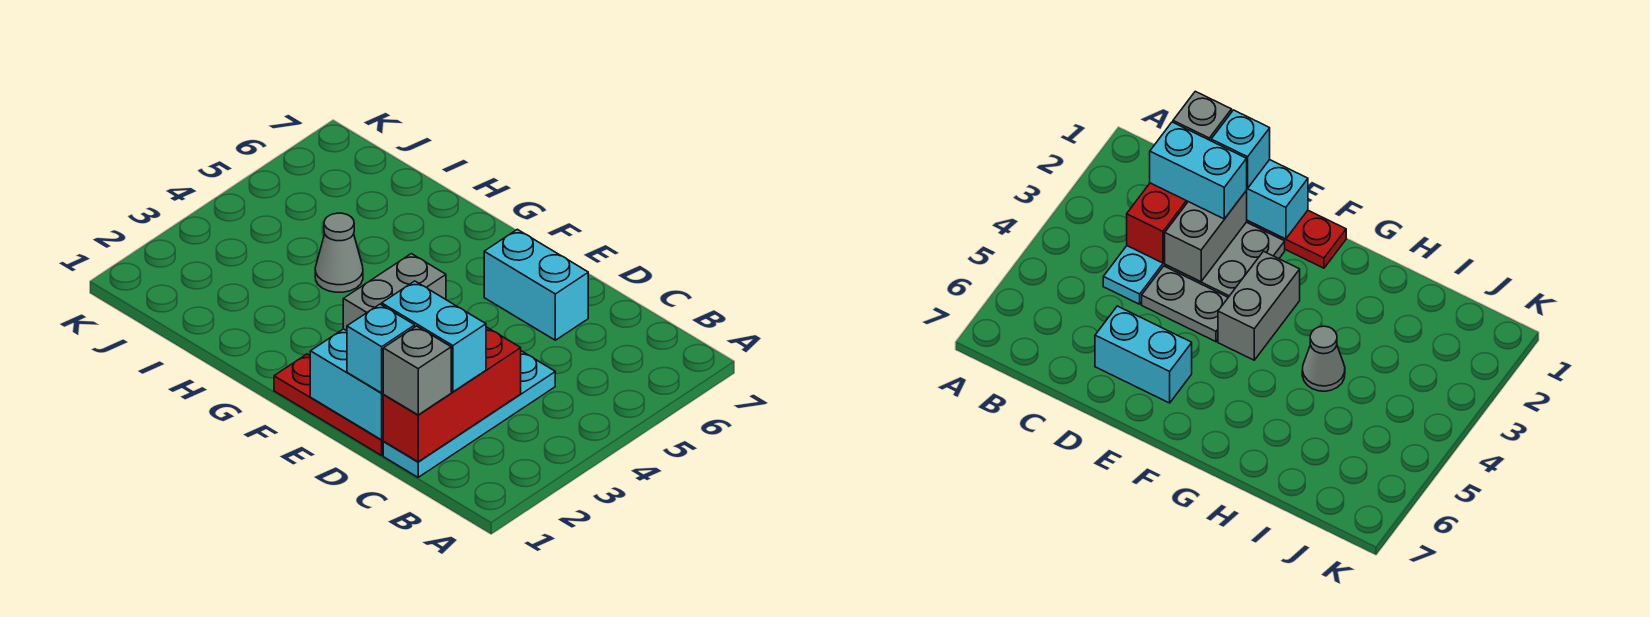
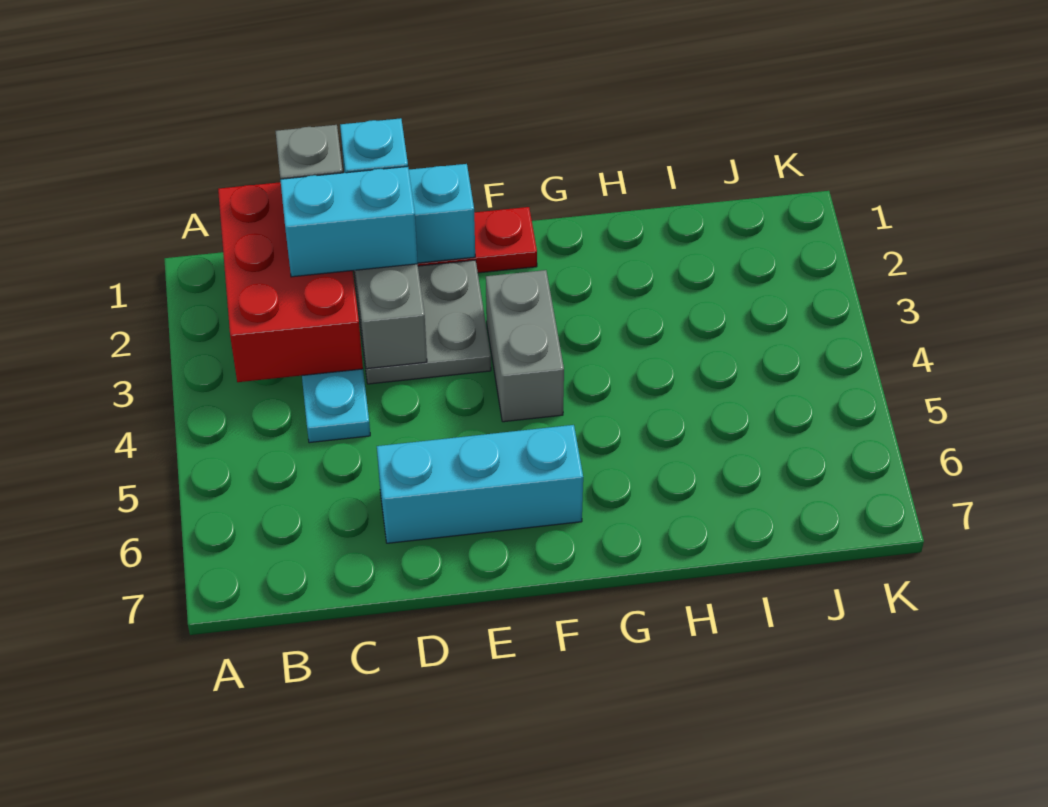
red 1x3 brick [383,327,521,462] -> red 2x3 brick [218,182,363,382]
grey 1x2 plate [1142,266,1228,342] -> none
cyan 1x2 brick [484,229,588,340] -> cyan 1x3 brick [377,425,583,543]
grey 1x1 cone [315,213,363,292] -> none

